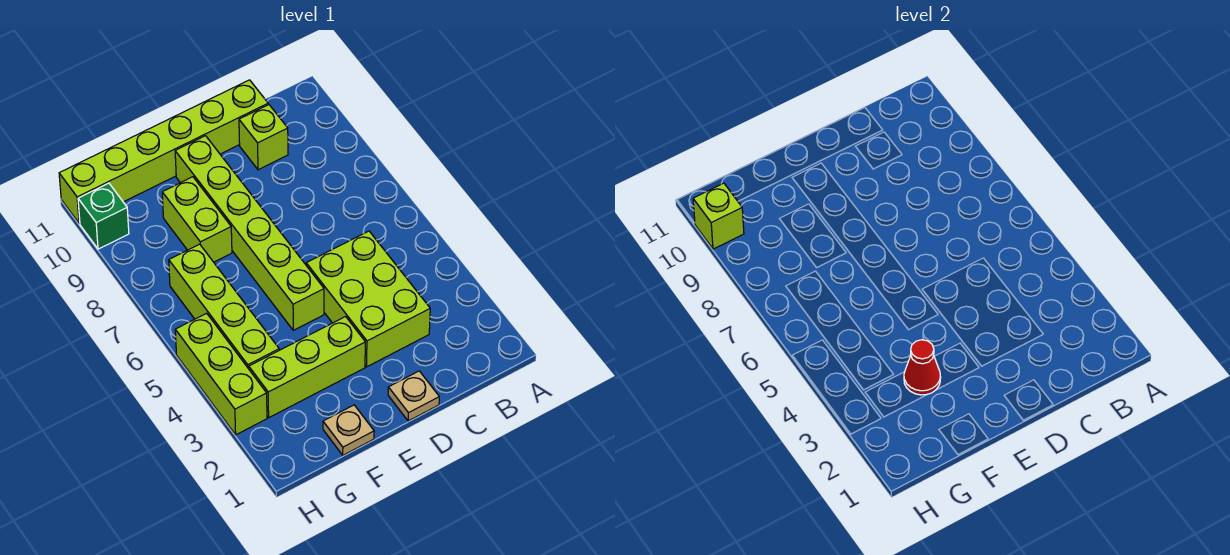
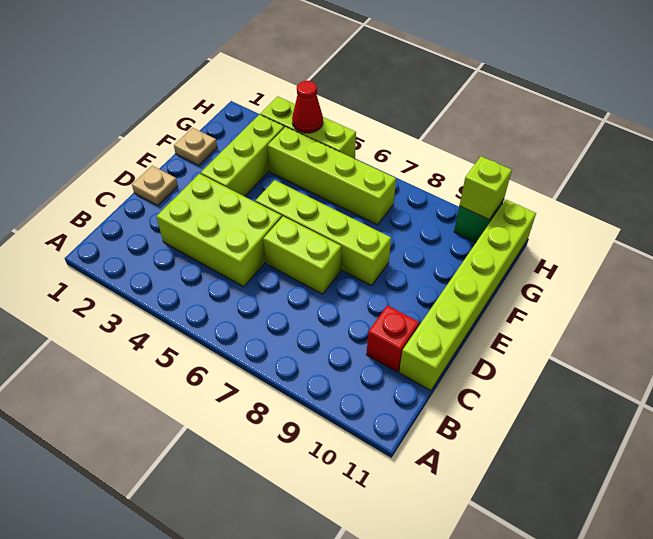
lime 1x1 brick [239,105,288,170] -> red 1x1 brick [366,305,419,372]
lime 1x6 brick [175,136,324,330] -> lime 1x4 brick [255,180,391,286]
red 1x1 cone [904,340,941,395] -> red 1x1 cone moved to [292,81,323,133]
lime 1x2 brick [162,177,232,262] -> lime 1x2 brick moved to [263,216,341,294]

